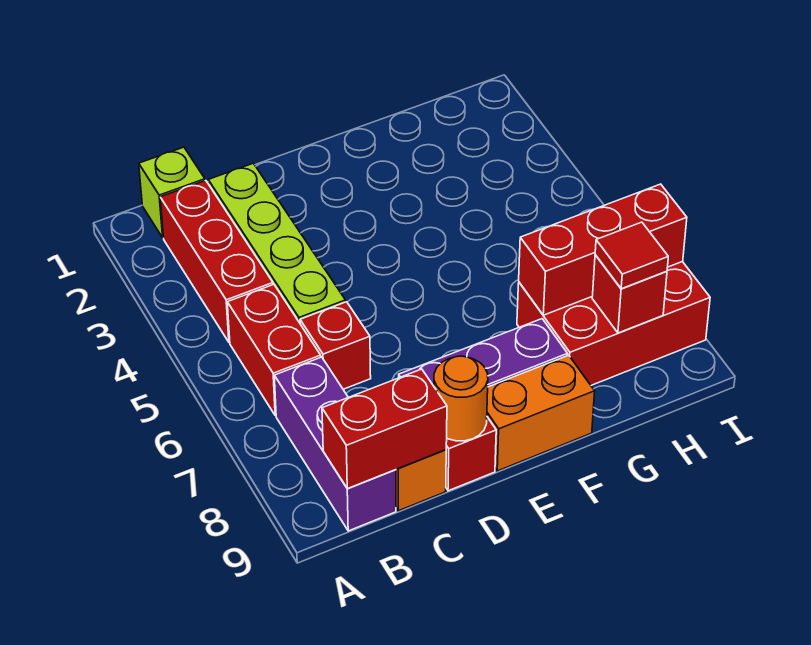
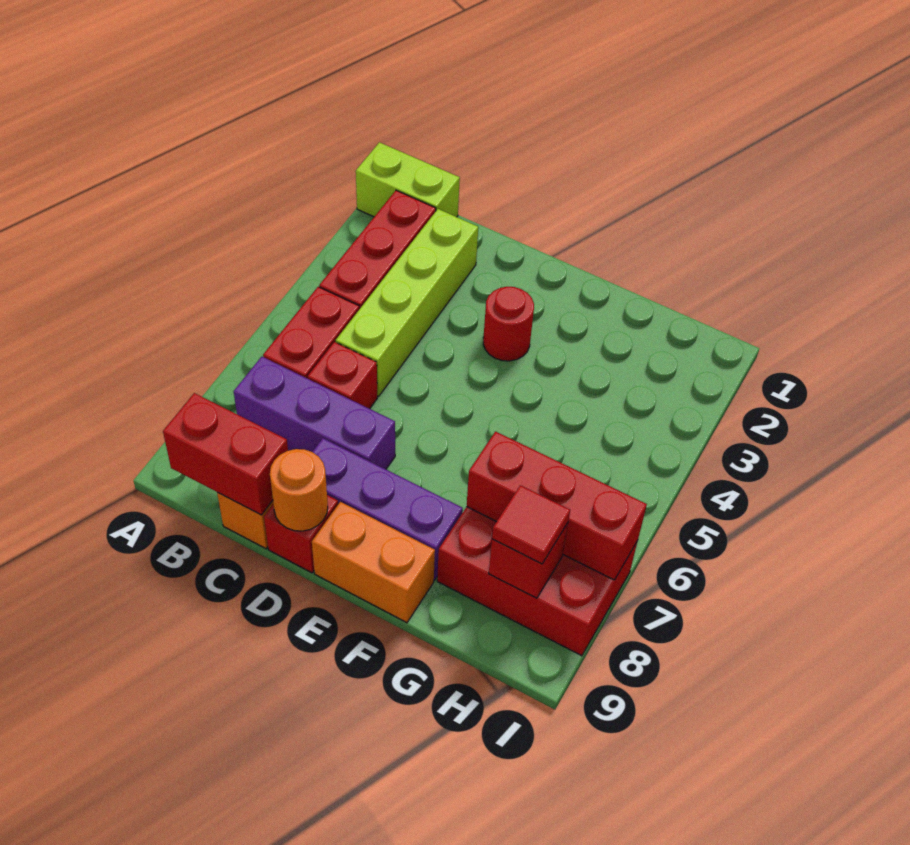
lime 1x1 brick [139,147,205,238] -> lime 1x2 brick [356,142,460,217]
purple 1x3 brick [274,357,396,531] -> purple 1x3 brick turned to [234,357,395,469]
none -> red 1x1 round brick [483,287,534,361]

